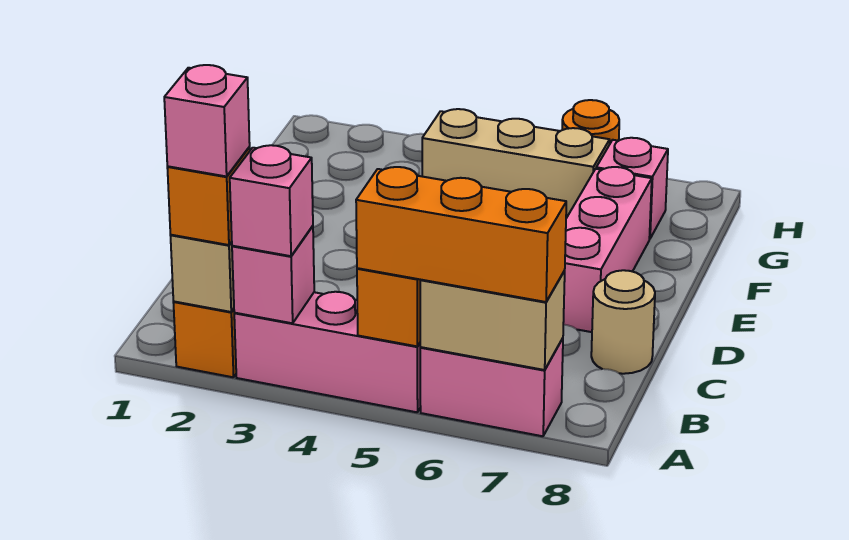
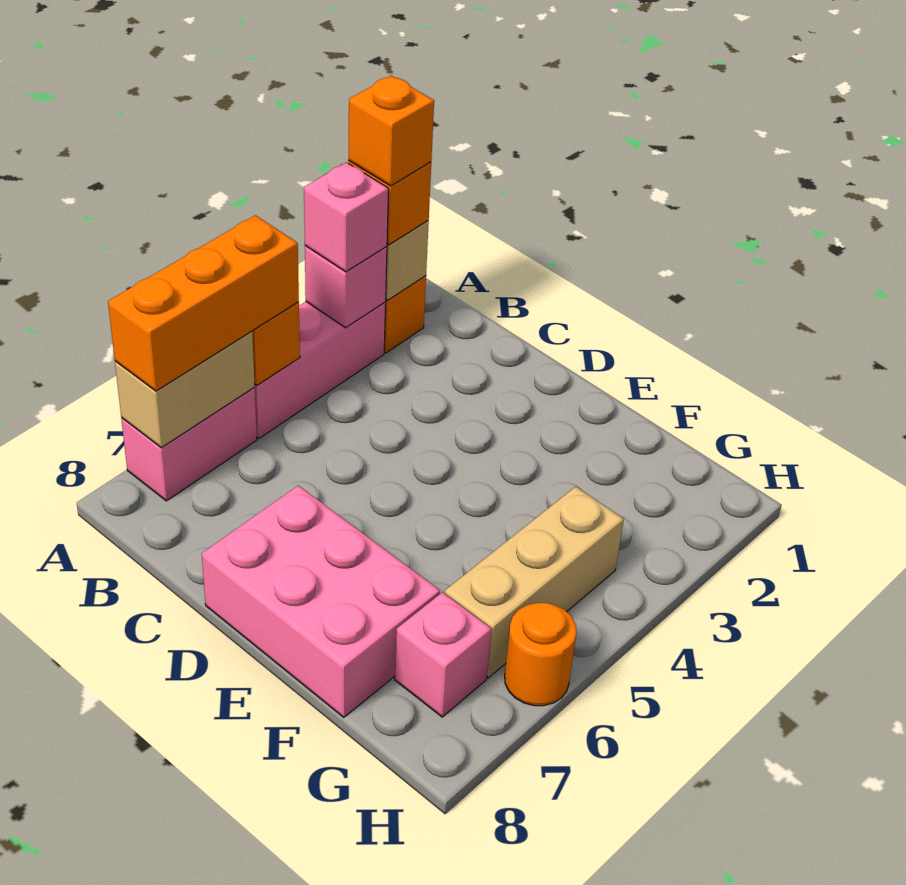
pink 1x1 brick [164,65,250,176] -> orange 1x1 brick [348,76,434,186]
tan 1x1 round brick [591,270,655,374] -> none
pink 1x3 brick [563,167,652,332] -> pink 2x3 brick [202,485,440,717]

